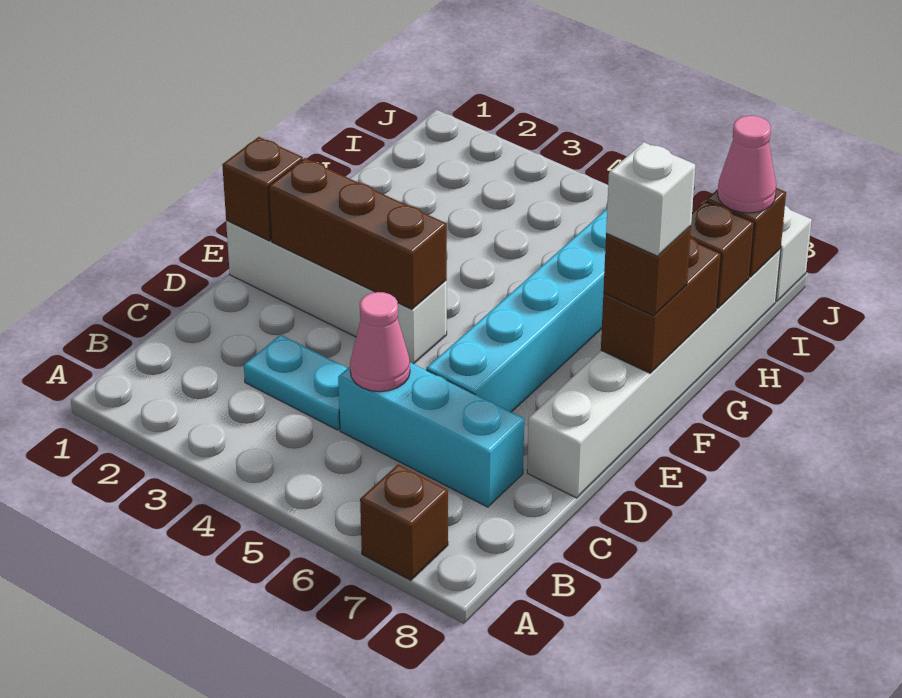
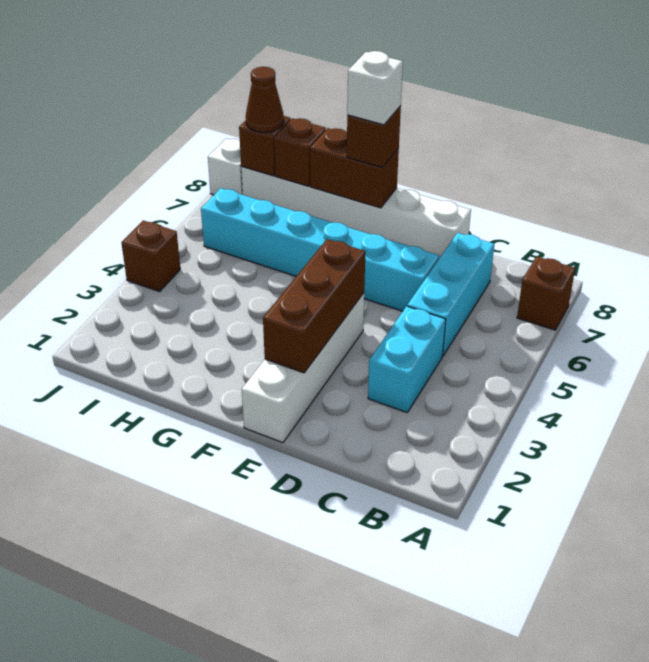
cyan 1x2 plate [244,335,347,430] -> cyan 1x2 brick [368,306,446,412]
pink 1x1 cone [350,292,410,392] -> none
brown 1x1 brick [222,137,303,241] -> brown 1x1 brick moved to [121,220,180,292]
pink 1x1 cone [717,116,776,213] -> brown 1x1 cone [246,67,284,132]

